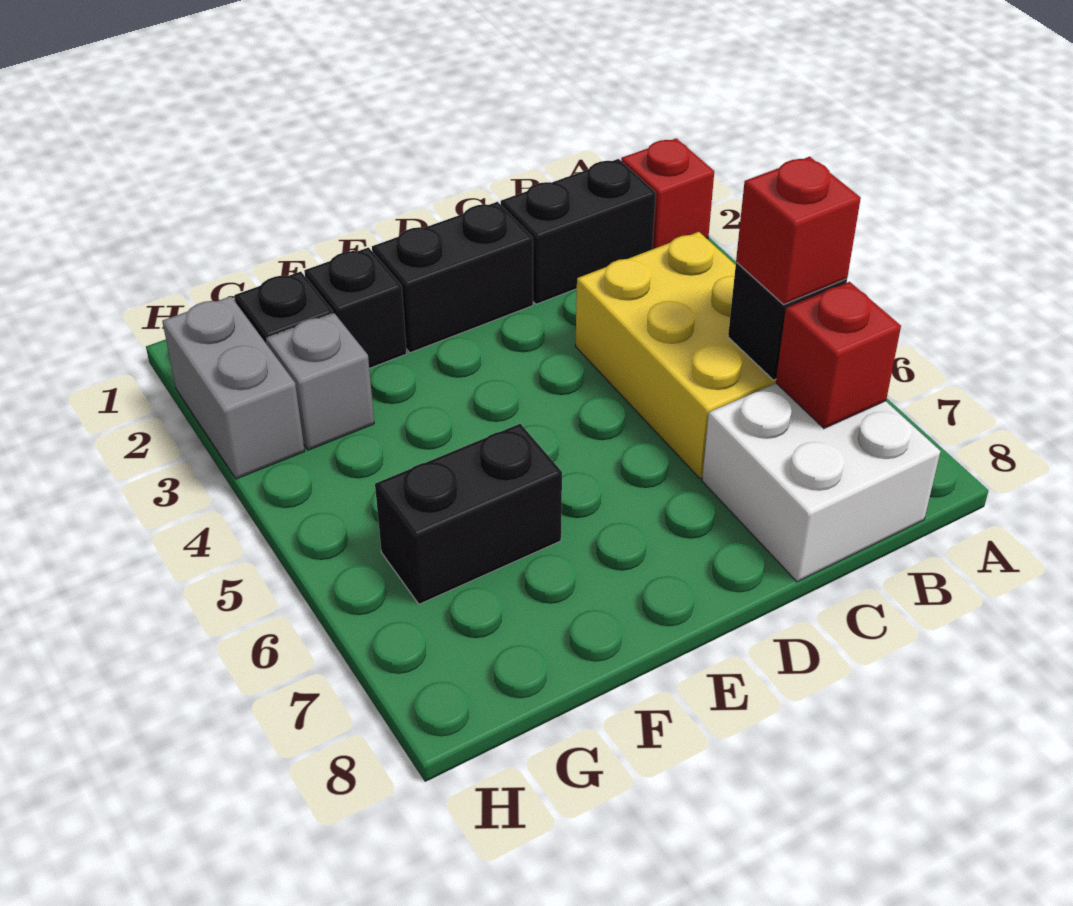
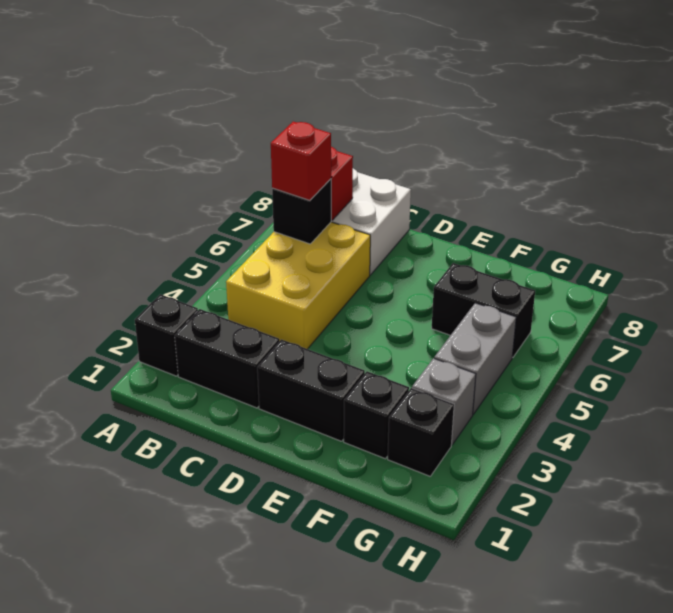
red 1x1 brick [621,138,714,249] -> black 1x1 brick [135,294,198,376]
grey 1x2 brick [162,296,305,479] -> grey 1x2 brick moved to [434,303,516,414]

